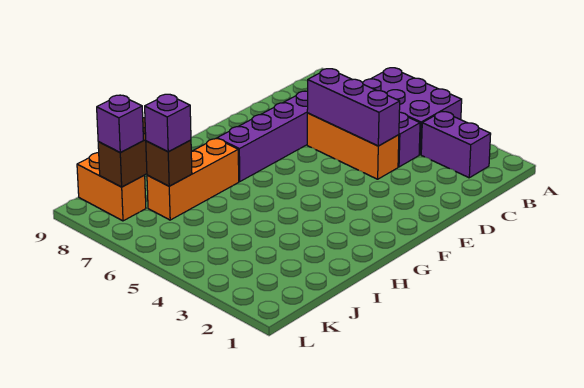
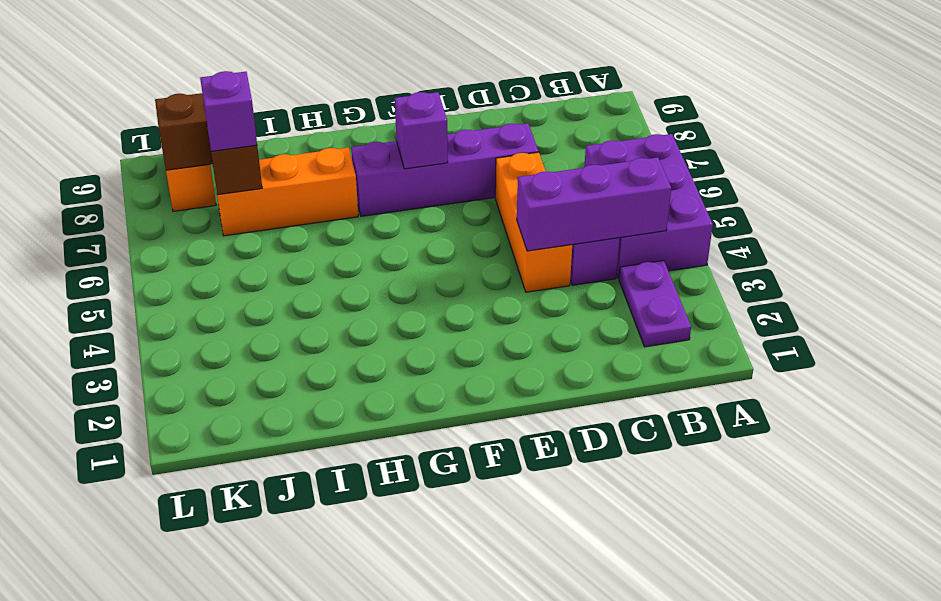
purple 1x2 brick [421,112,491,178] -> purple 1x2 plate [619,260,691,347]
purple 1x3 brick [307,69,400,146] -> purple 1x3 brick turned to [517,157,671,251]
purple 1x1 brick [97,95,143,153] -> purple 1x1 brick moved to [395,92,448,169]

